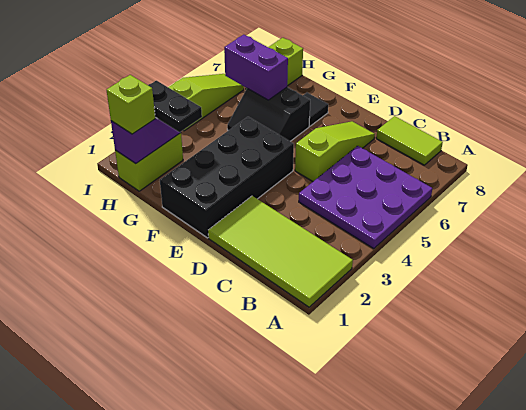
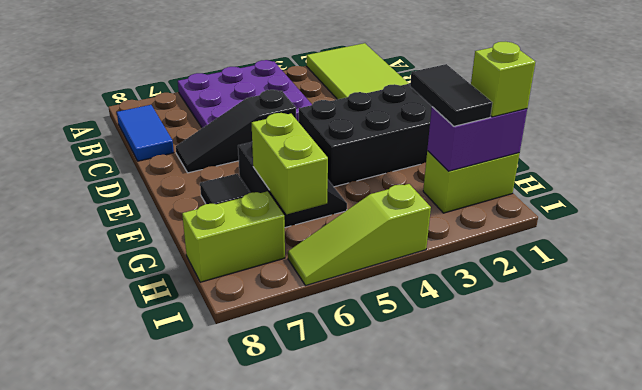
lime 1x2 tile [376,116,443,165] -> blue 1x2 tile [117,105,174,161]
lime 1x3 slope [295,121,375,182] -> black 1x3 slope [176,90,296,173]
black 1x2 plate [148,81,202,132] -> black 1x2 tile [410,64,492,126]
purple 1x2 brick [224,35,288,100] -> lime 1x2 brick [252,113,328,214]

